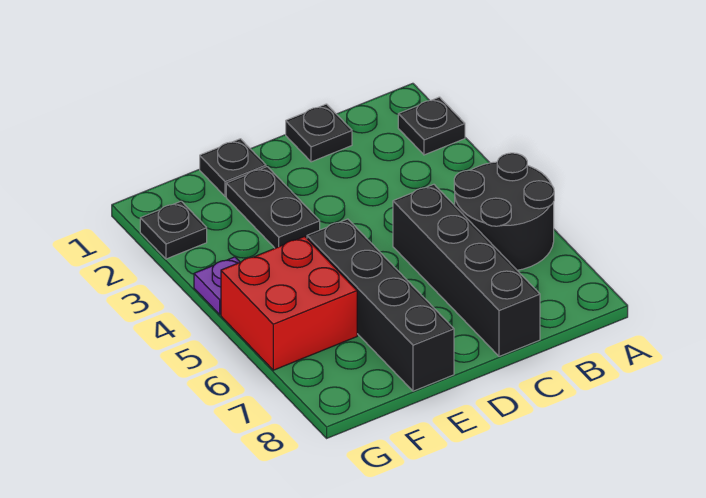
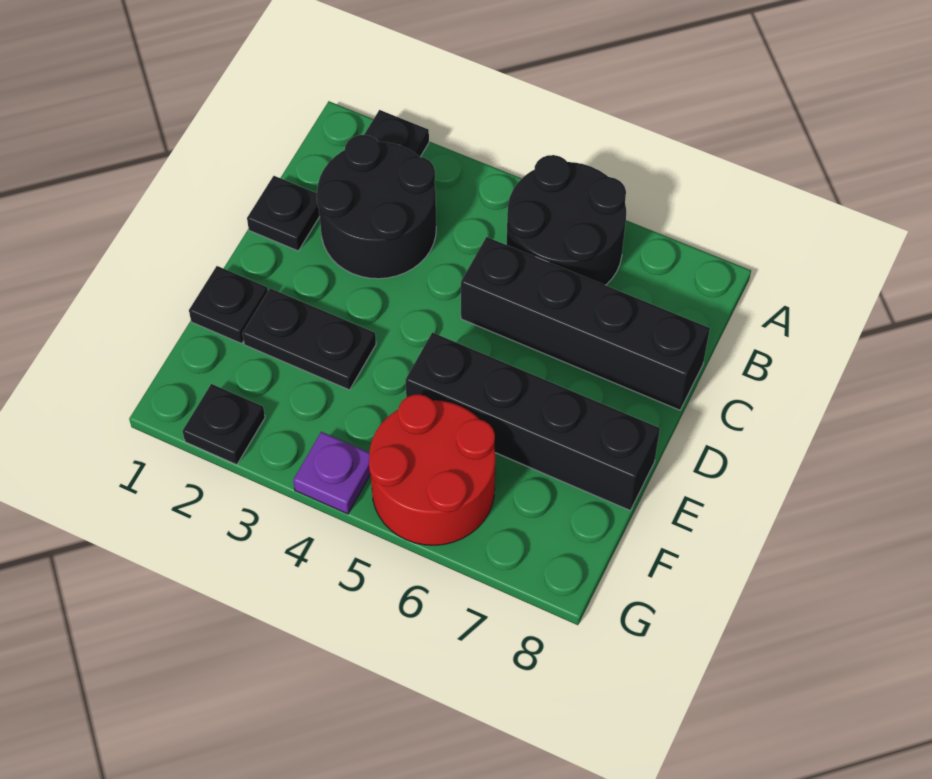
none -> black 2x2 round brick [317,135,436,279]
red 2x2 brick [221,236,357,370] -> red 2x2 round brick [369,394,495,545]

